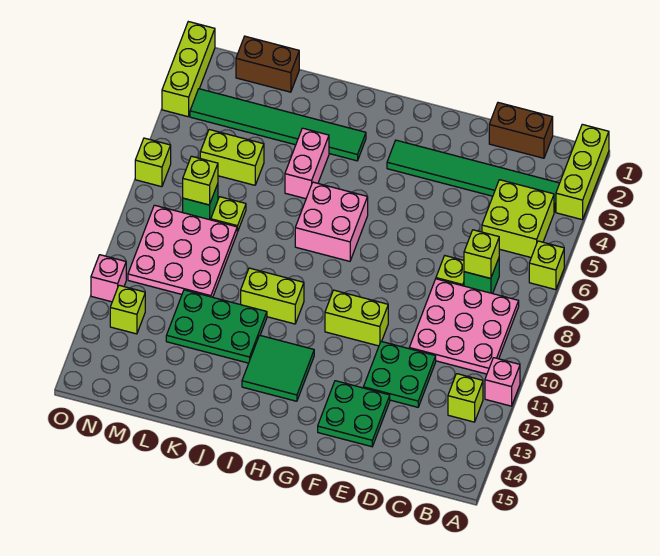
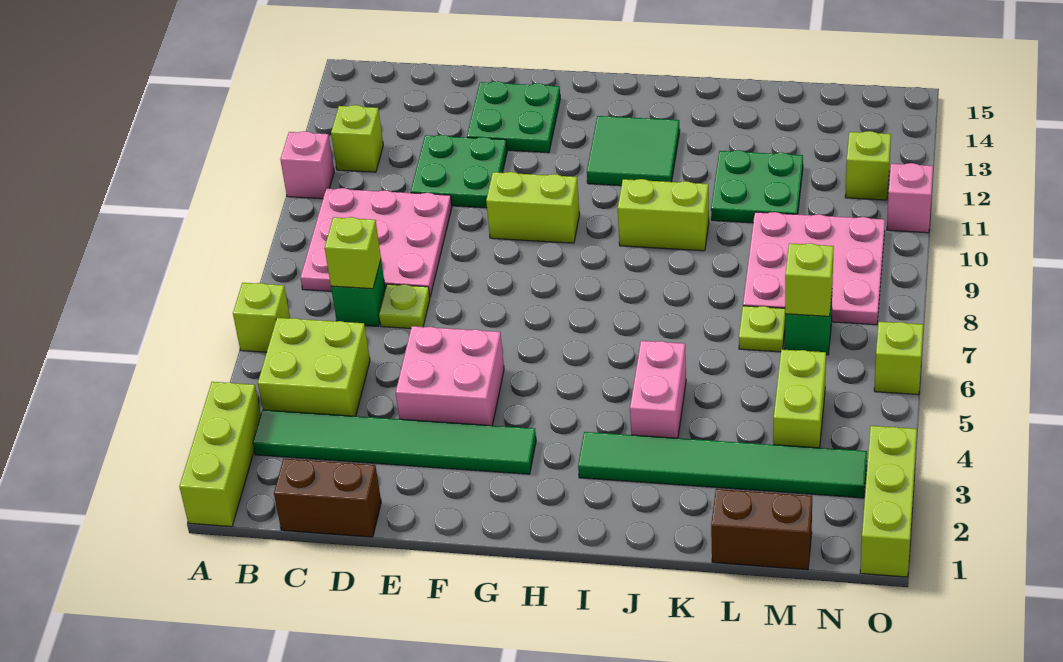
pink 2x2 brick [295,182,368,261] -> pink 2x2 brick moved to [396,326,504,426]
green 2x3 plate [166,290,267,363] -> green 2x2 plate [711,150,803,223]
lime 1x2 brick [200,130,264,185] -> lime 1x2 brick turned to [773,349,826,448]

